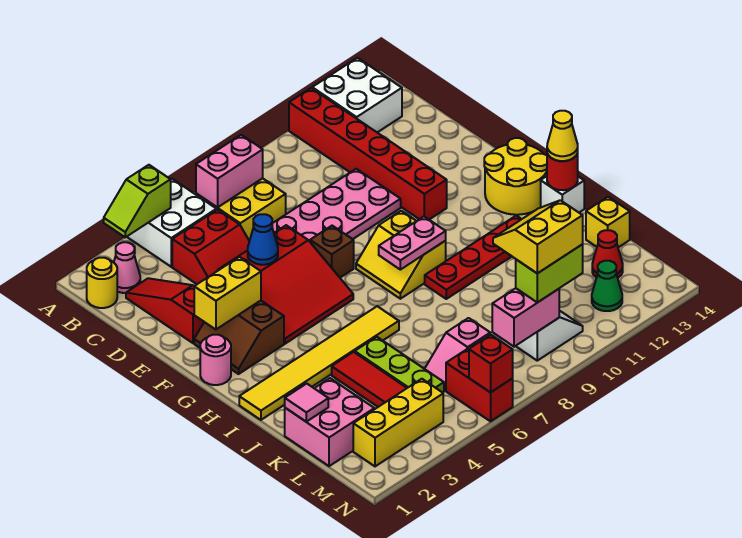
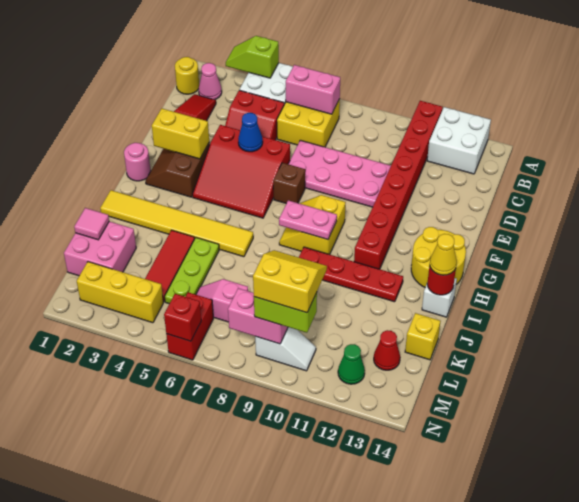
red 1x6 brick [289,88,447,220] -> red 1x8 brick [354,101,443,269]

